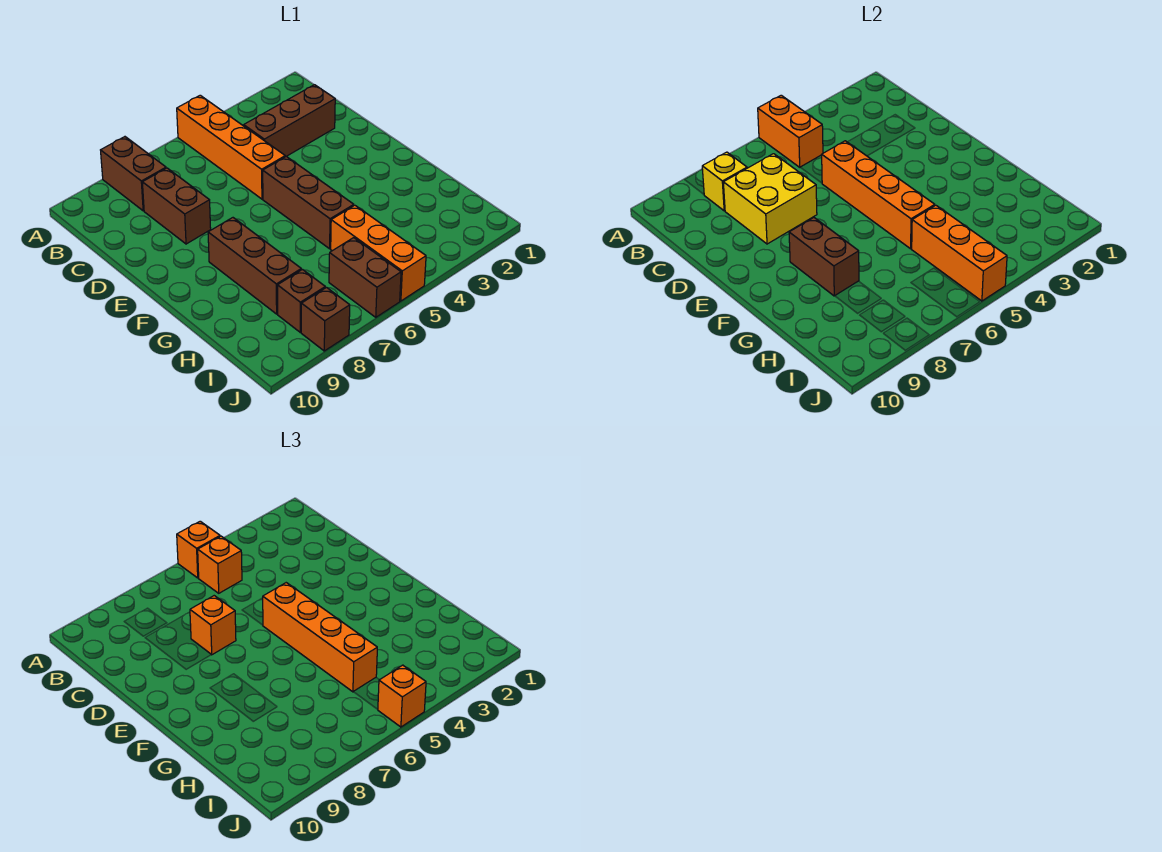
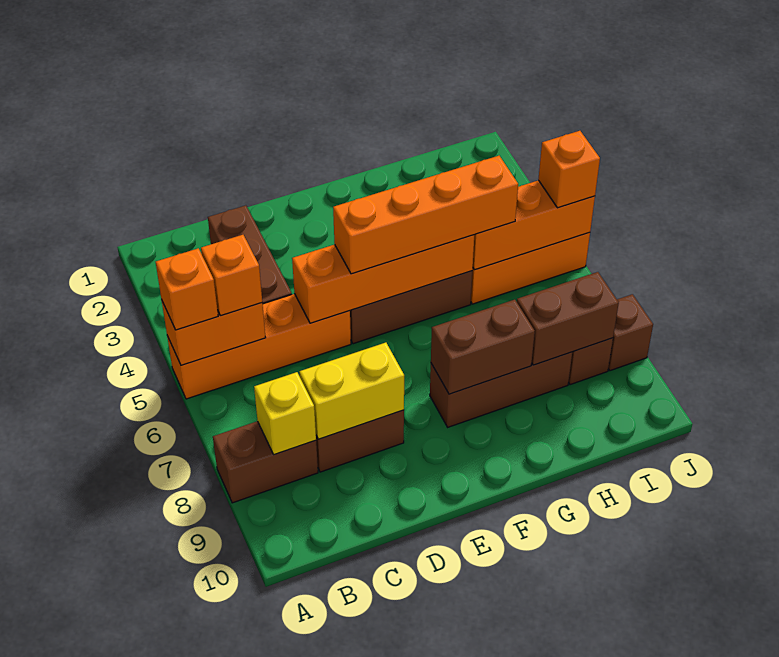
yellow 2x2 brick [723,154,817,244] -> yellow 1x2 brick [300,343,404,439]
orange 1x1 brick [190,596,236,655] -> none
brown 1x2 brick [329,238,401,317] -> brown 1x2 brick moved to [517,272,619,365]

